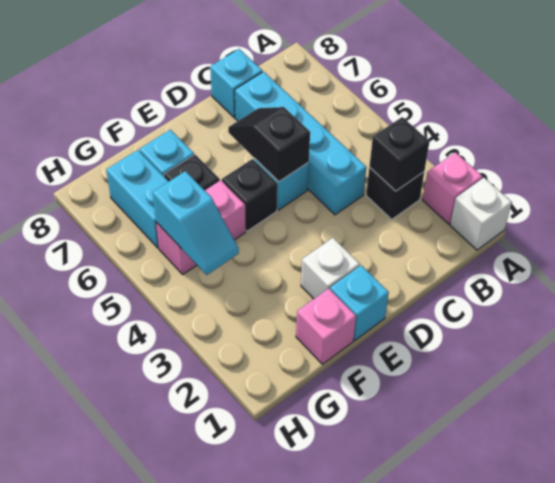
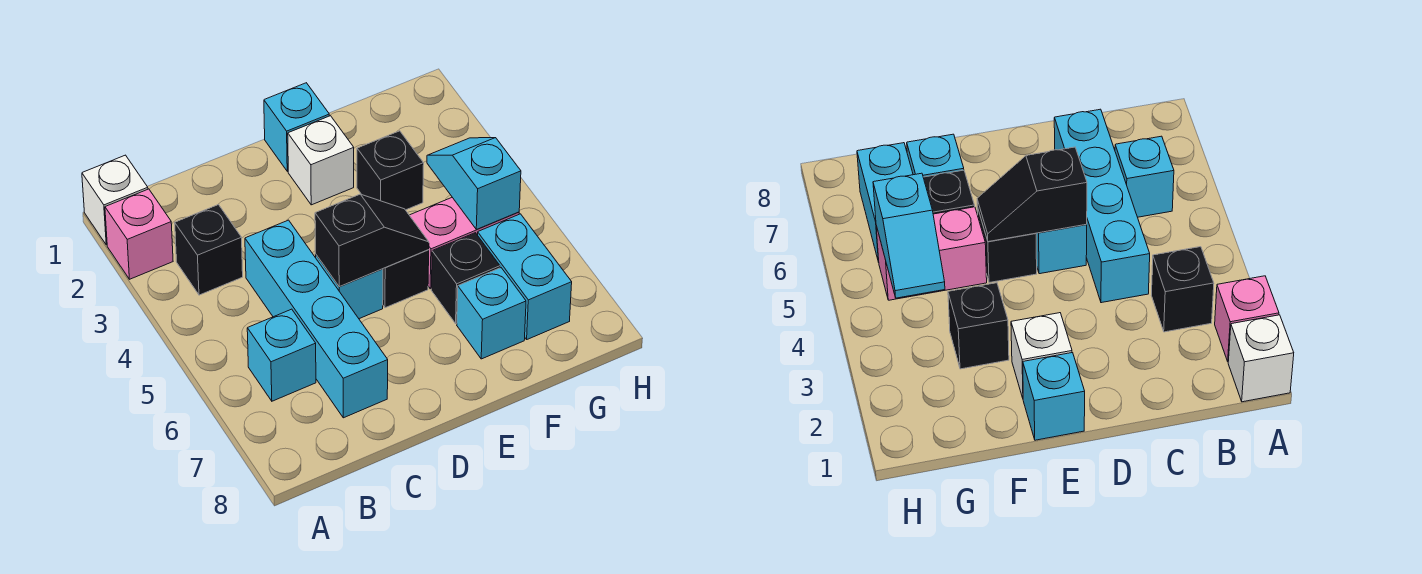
black 1x1 brick [369,117,430,191] -> black 1x1 brick moved to [357,131,424,210]
cyan 1x1 brick [210,49,262,118] -> cyan 1x1 brick moved to [247,309,316,401]
black 1x2 slope [228,107,310,182] -> black 1x2 slope turned to [315,194,429,287]
pink 1x1 brick [296,288,356,364] -> none

